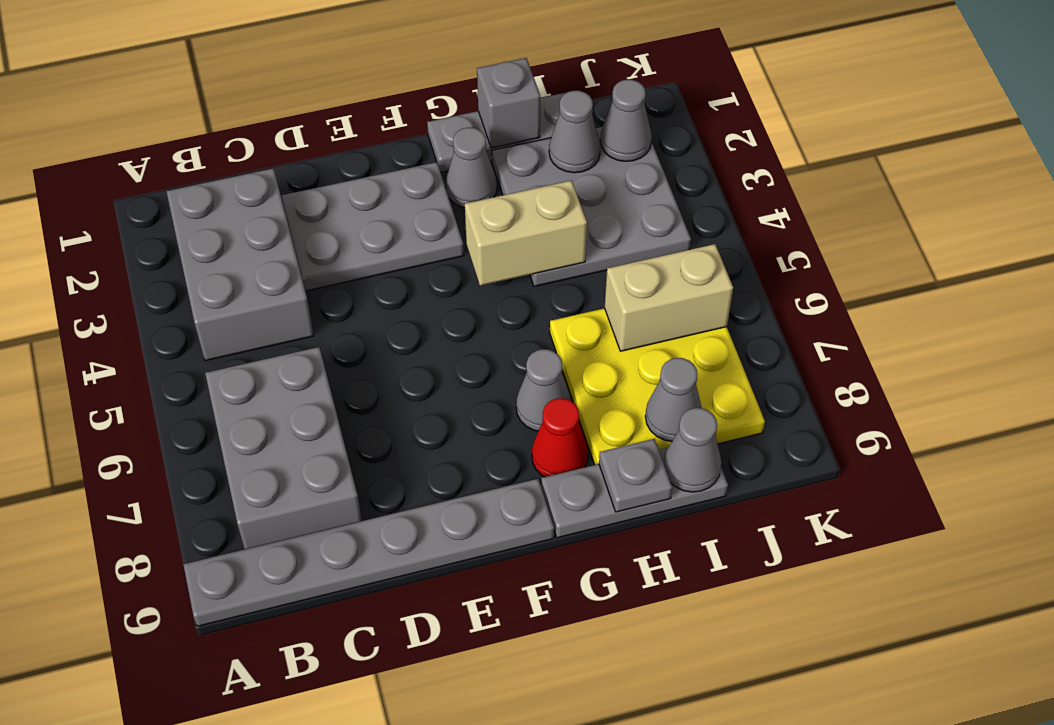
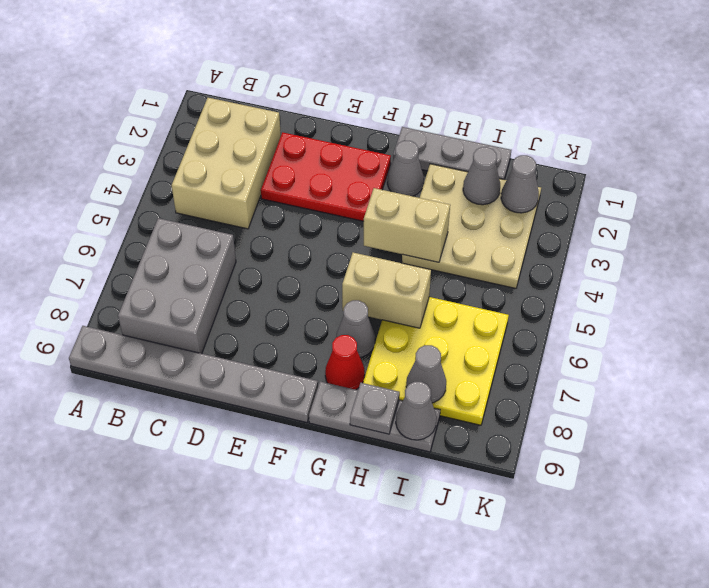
grey 2x3 brick [166,168,314,361] -> tan 2x3 brick [172,98,281,229]
grey 2x3 plate [282,162,464,291] -> red 2x3 plate [261,132,391,221]
grey 1x1 brick [477,58,540,148] -> none
grey 3x3 plate [492,127,691,286] -> tan 3x3 plate [402,164,541,288]
tan 1x2 brick [605,244,733,351] -> tan 1x2 brick moved to [342,253,431,328]

